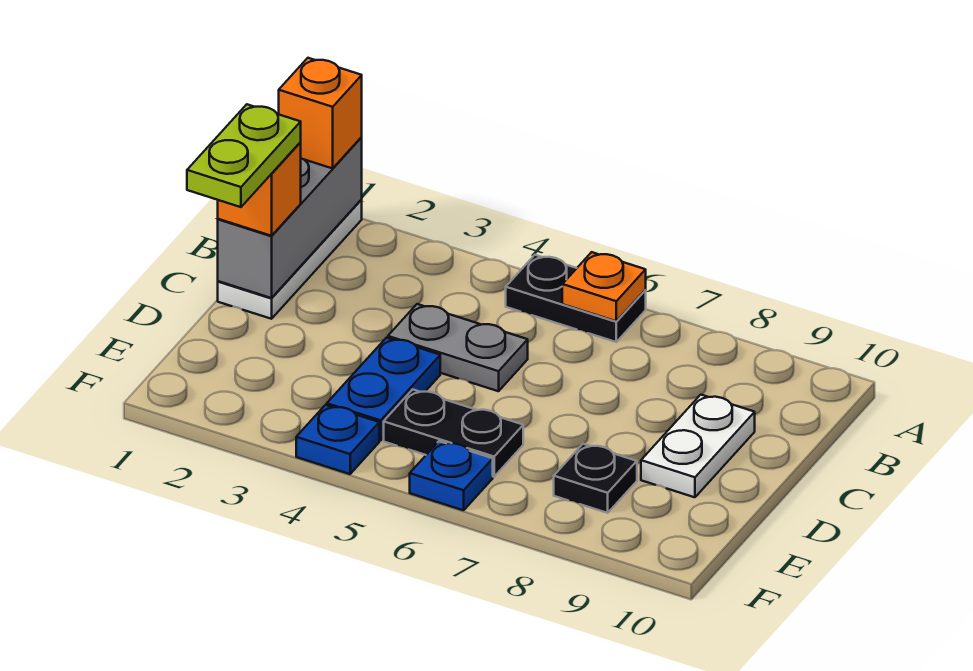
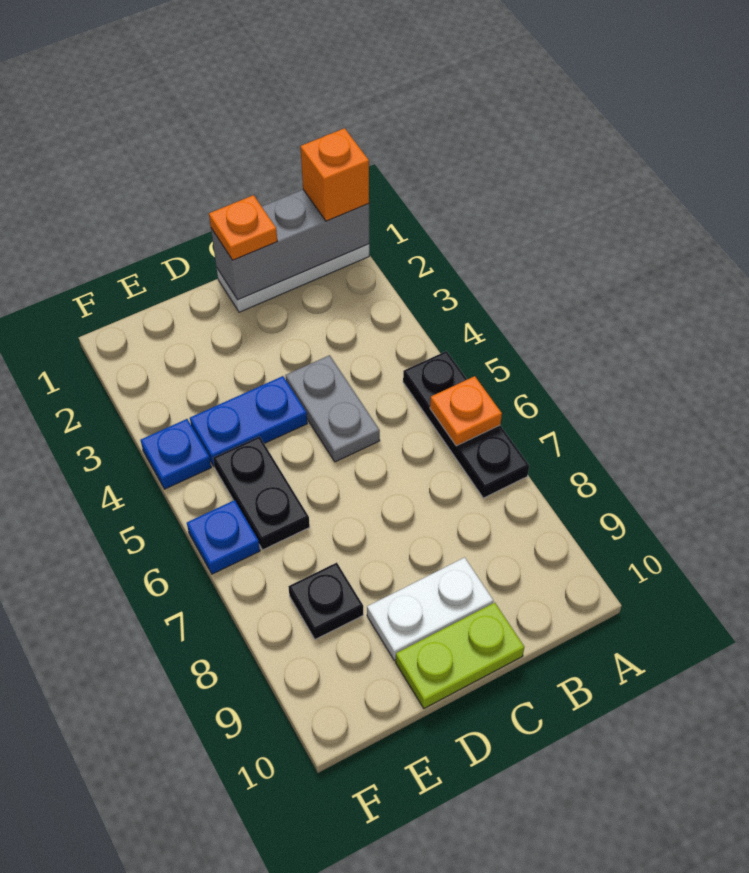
black 1x2 plate [506,255,646,342] -> black 1x3 plate [403,351,529,498]
orange 1x1 brick [218,143,301,236] -> orange 1x1 plate [209,195,277,260]
lime 1x2 plate [187,104,301,207] -> lime 1x2 plate moved to [396,603,524,708]

